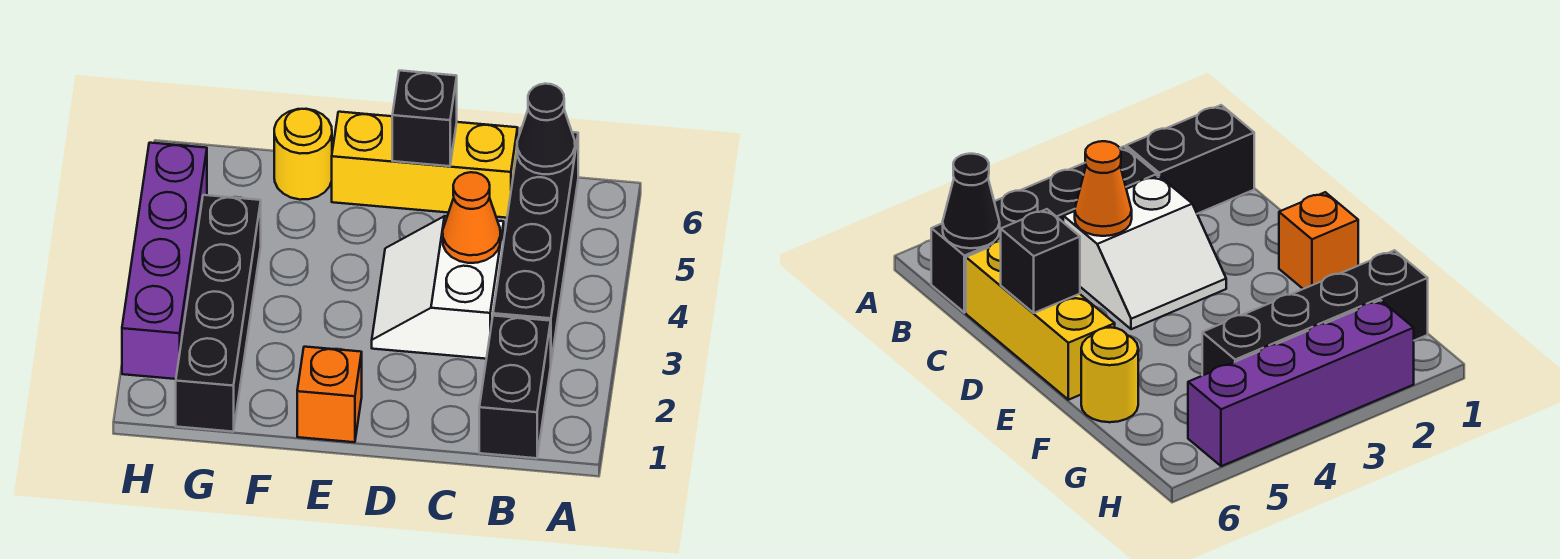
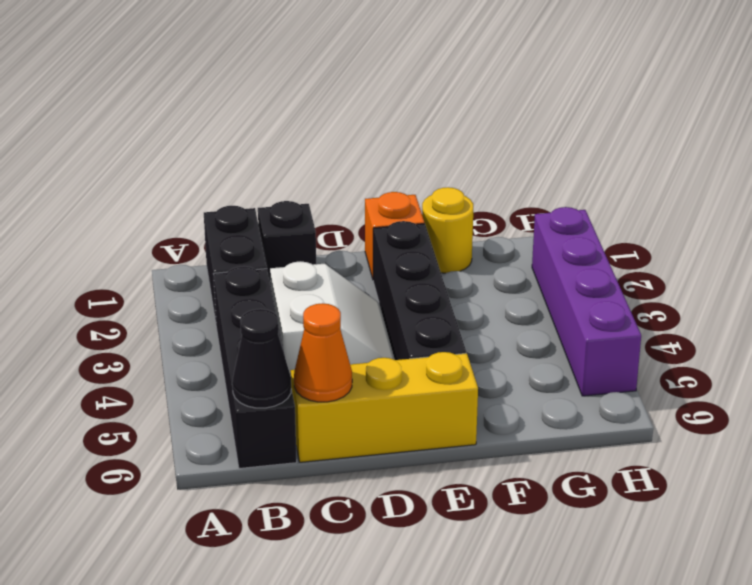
orange 1x1 cone [443,172,500,263] -> orange 1x1 cone moved to [294,303,352,402]
black 1x1 brick [392,71,457,166] -> black 1x1 brick moved to [258,201,316,284]
yellow 1x1 round brick [274,109,332,200] -> yellow 1x1 round brick moved to [422,187,473,273]
black 1x4 brick [176,195,261,432] -> black 1x4 brick moved to [373,221,466,360]

